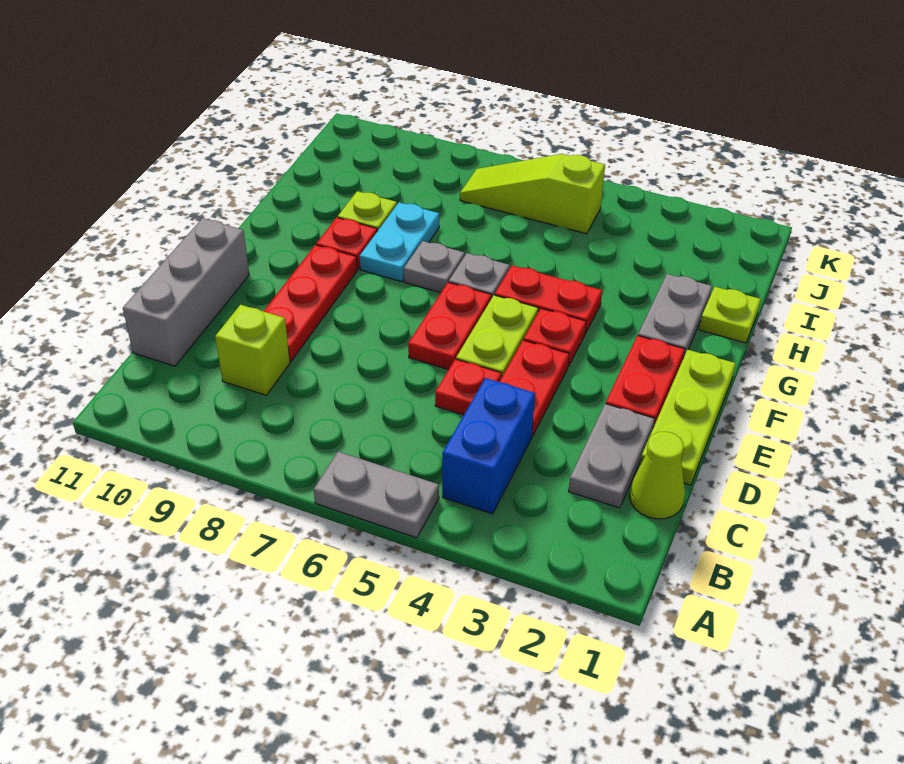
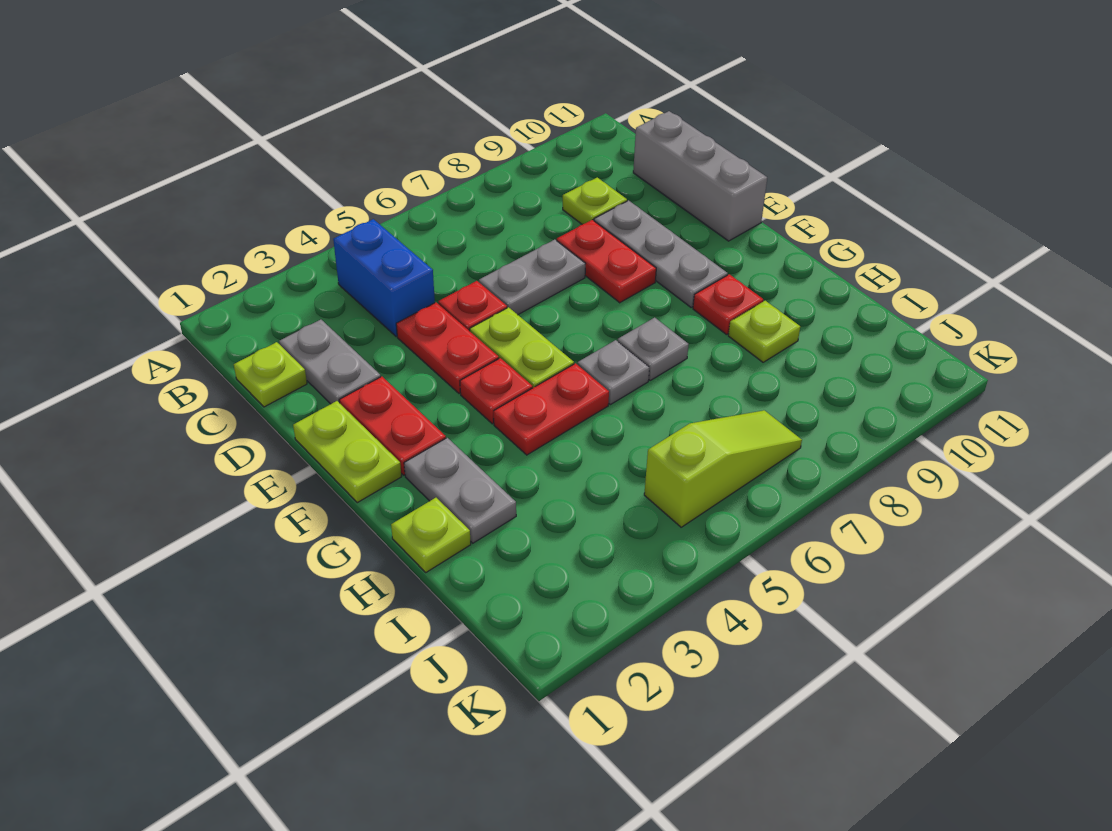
grey 1x2 plate [314,452,439,538] -> grey 1x2 plate moved to [479,240,586,315]
lime 1x1 cone [630,432,685,519] -> lime 1x1 plate [234,342,307,407]
lime 1x1 brick [215,305,290,395] -> lime 1x1 plate [563,178,627,224]
lime 1x3 plate [640,350,736,485] -> lime 1x2 plate [293,401,401,503]
red 1x3 plate [264,245,357,361] -> grey 1x3 plate [594,200,728,307]
red 1x2 plate [408,282,492,370] -> red 1x2 plate moved to [557,220,656,303]
cyan 1x2 plate [360,202,439,282] -> none

